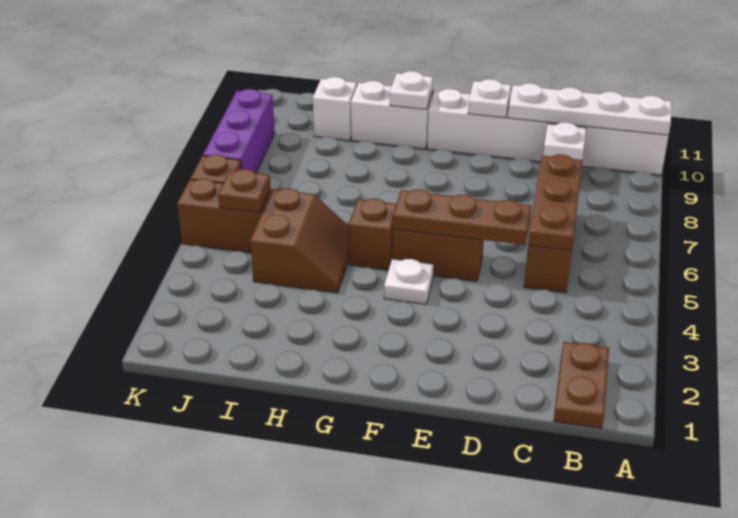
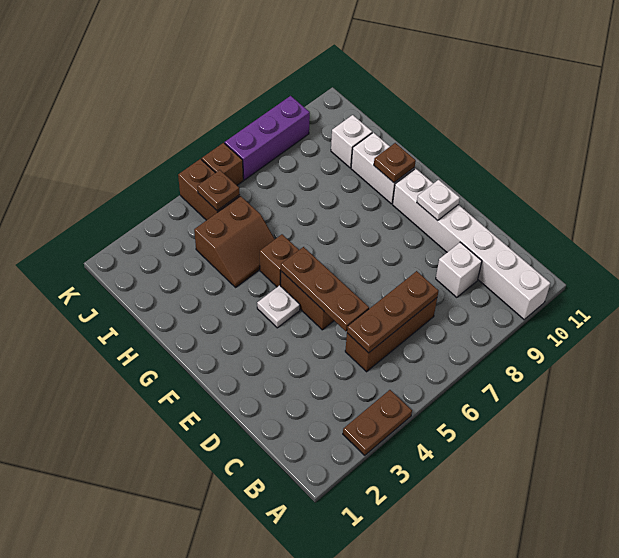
white 1x4 plate [508,83,672,135] -> none
brown 1x2 plate [554,342,609,428] -> brown 1x2 plate moved to [343,390,412,455]
white 1x1 plate [390,71,433,109] -> brown 1x1 plate [374,143,416,183]

